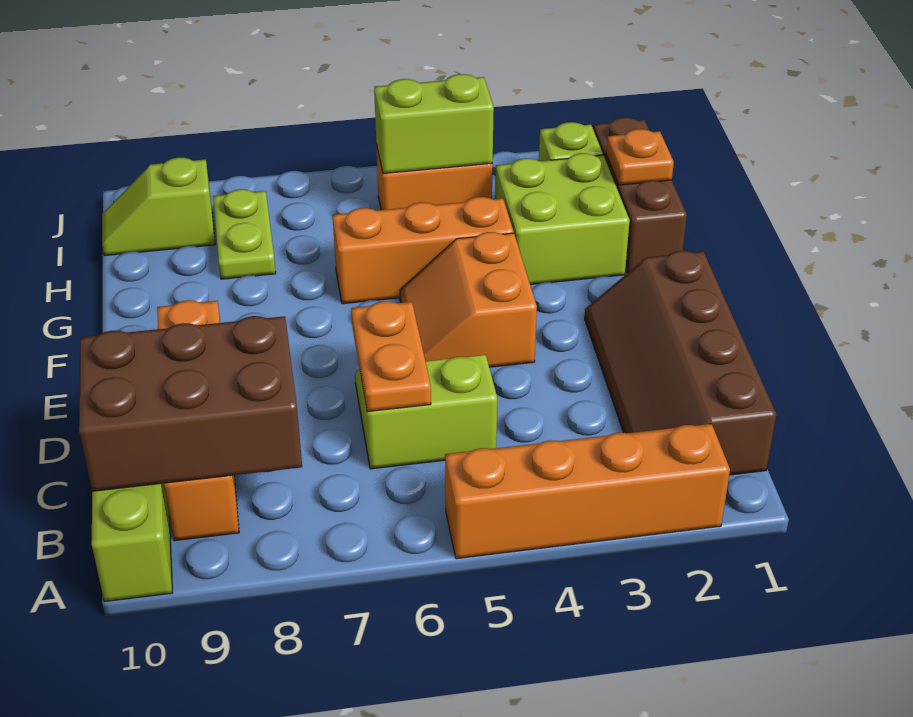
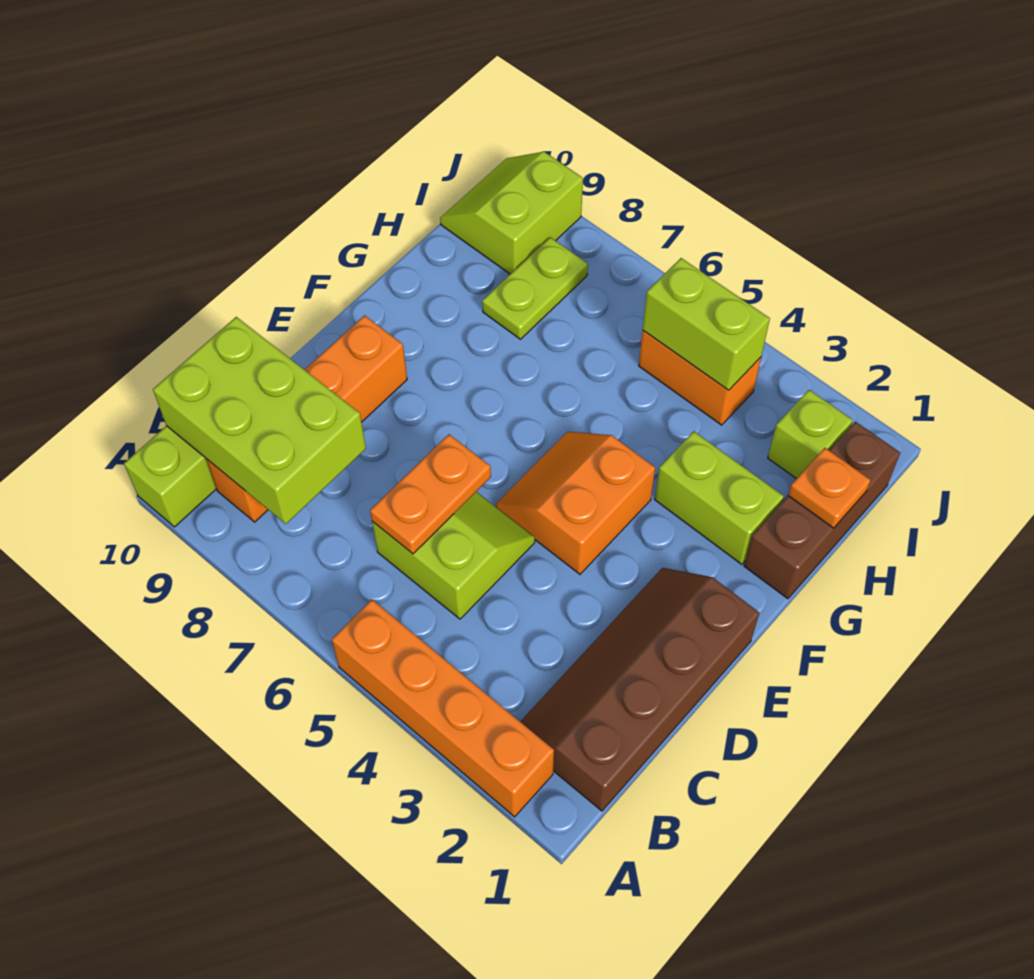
brown 2x3 brick [79,316,302,491] -> lime 2x3 brick [153,317,366,524]
lime 2x2 brick [495,153,630,285] -> lime 1x2 brick [655,431,784,564]
orange 1x3 brick [333,197,514,304] -> none
lime 1x2 slope [102,157,215,256] -> lime 2x2 slope [440,152,583,274]

